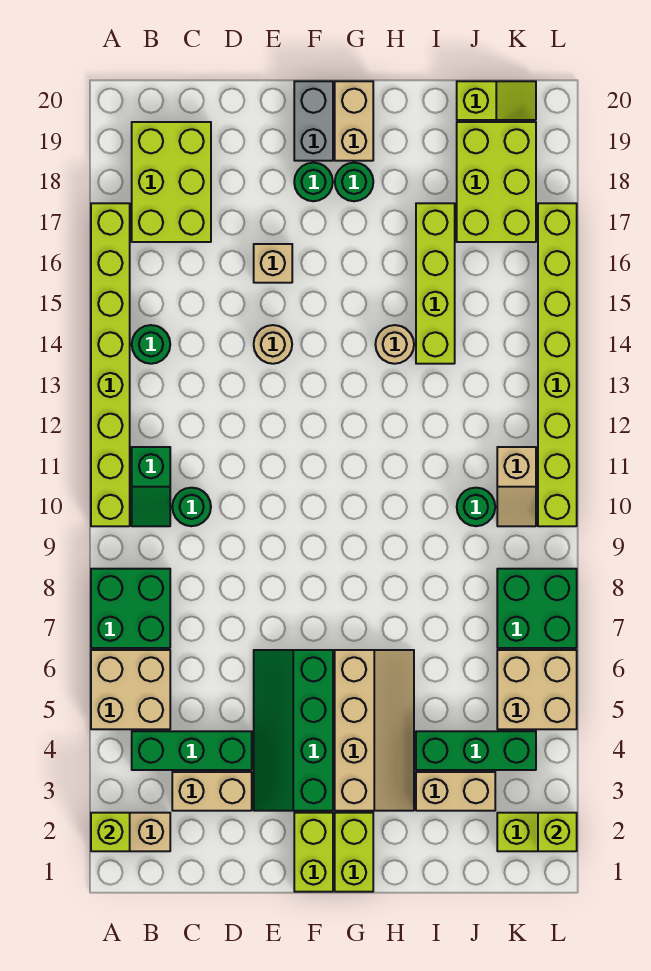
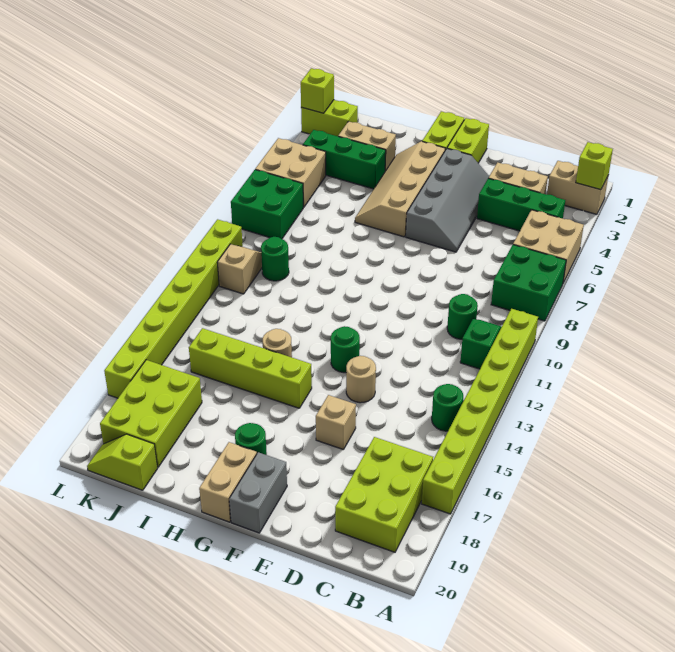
green 2x4 slope [254,650,333,811] -> grey 2x4 slope [406,149,489,252]
green 1x1 round brick [294,163,333,201] -> green 1x1 round brick moved to [331,326,360,373]
lime 1x4 brick [416,203,455,364] -> lime 1x4 brick turned to [189,328,312,408]

